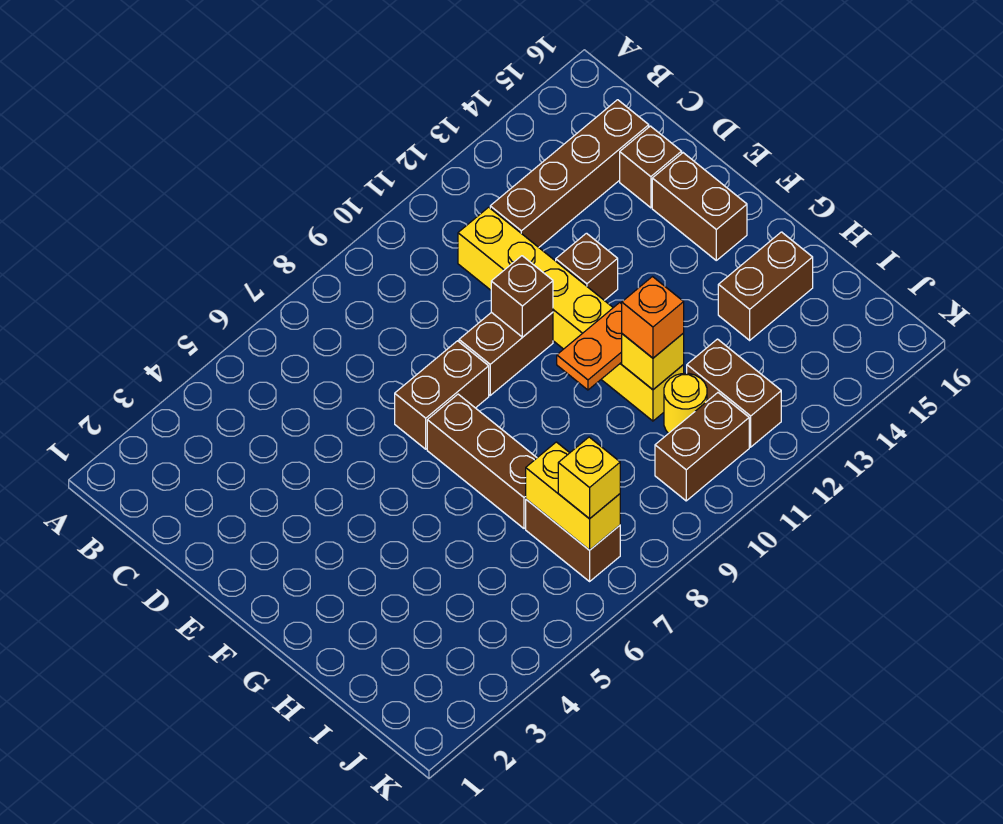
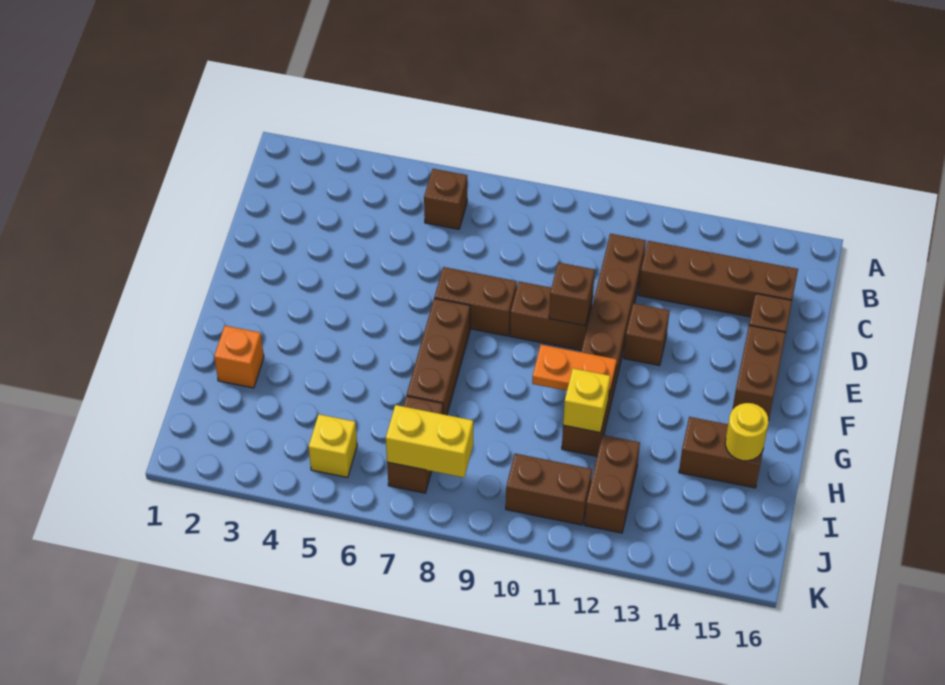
none -> brown 1x1 brick [424,169,467,229]
yellow 1x6 brick [458,207,684,421] -> brown 1x6 brick [562,234,646,456]
orange 1x1 brick [622,277,684,358] -> orange 1x1 brick moved to [214,326,264,388]
yellow 1x2 brick [526,442,620,550] -> yellow 1x2 brick turned to [386,405,473,477]
yellow 1x1 round brick [664,373,707,433] -> yellow 1x1 round brick moved to [725,403,768,461]
yellow 1x1 brick [558,437,620,519] -> yellow 1x1 brick moved to [309,414,357,478]

